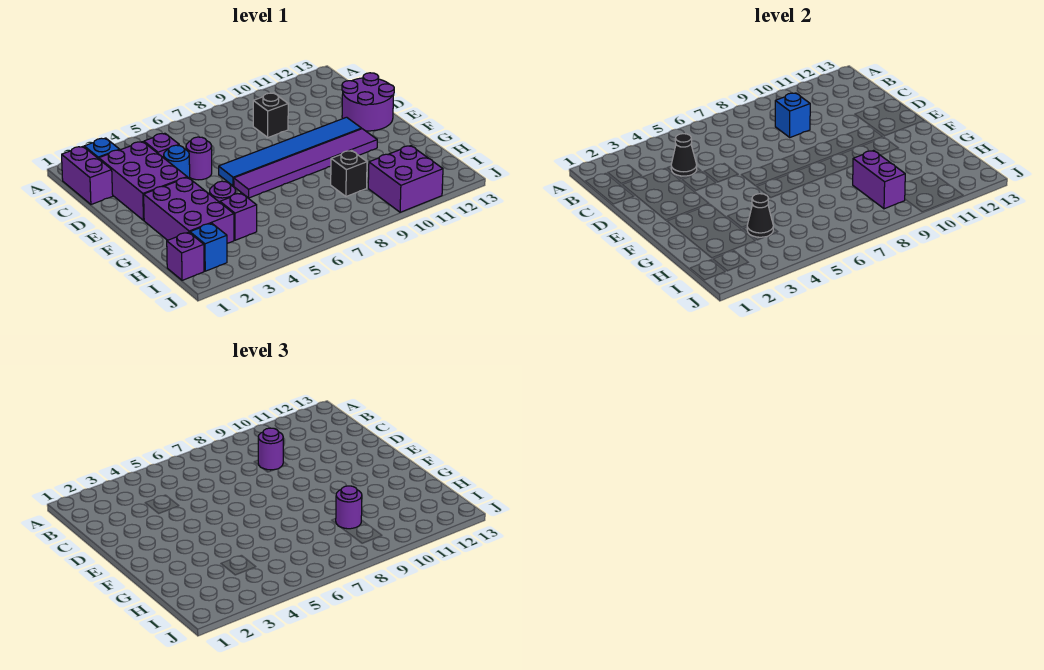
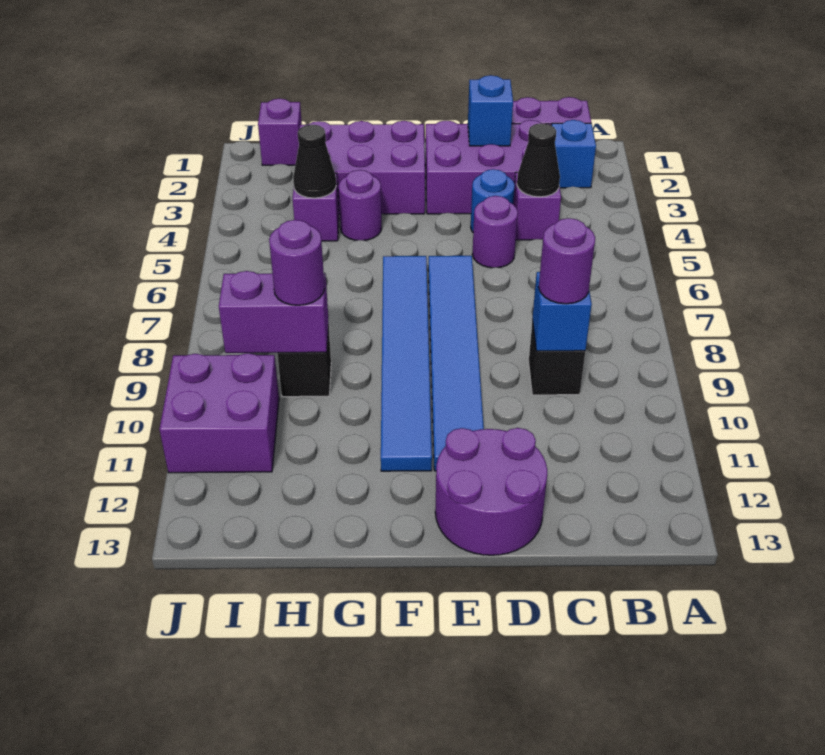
purple 1x6 tile [234,129,377,198] -> blue 1x6 tile [381,256,432,471]
blue 1x1 brick [190,223,227,271] -> blue 1x1 brick moved to [468,75,513,146]

